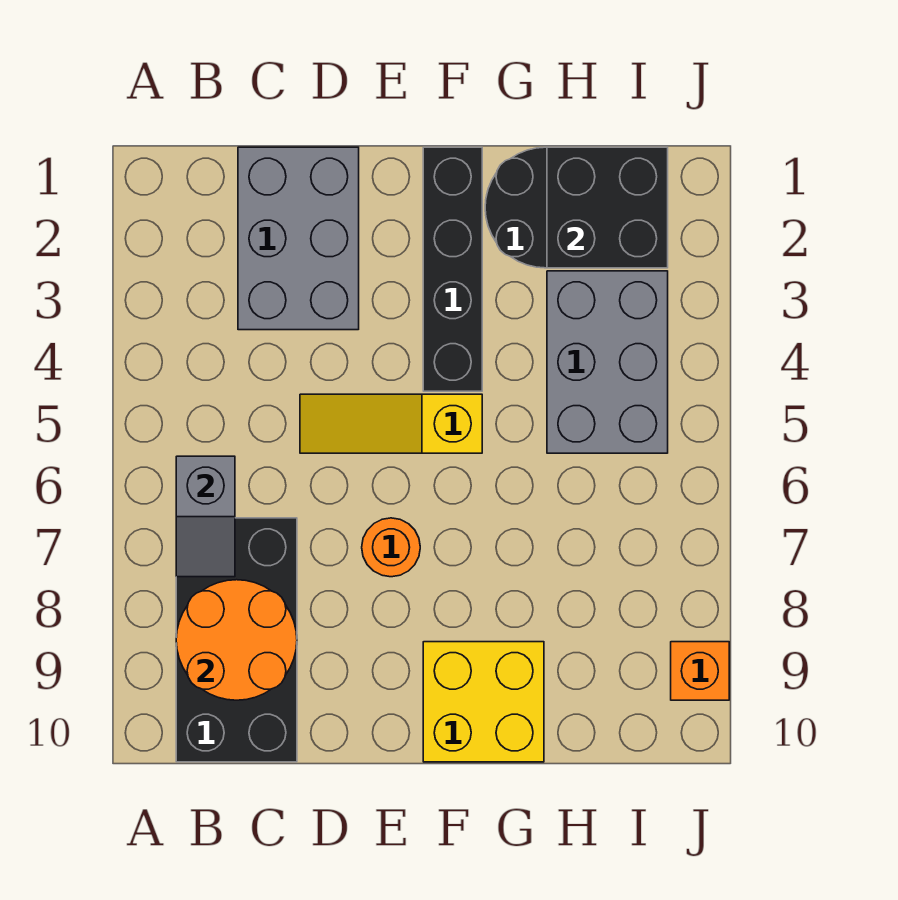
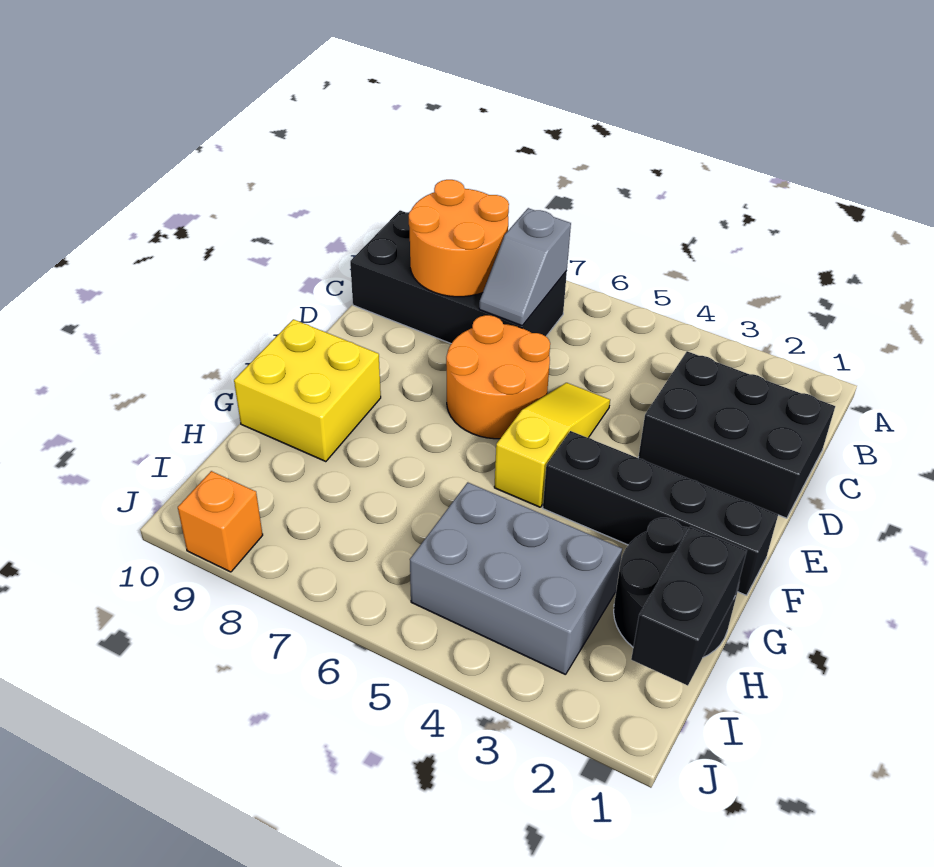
grey 1x2 slope [176,456,235,577] -> grey 1x2 slope turned to [479,208,571,326]
grey 2x3 brick [238,147,359,330] -> black 2x3 brick [638,351,835,518]
orange 1x1 round brick [362,518,420,577] -> orange 2x2 round brick [446,315,550,439]
black 2x2 brick [547,147,668,268] -> black 1x2 brick [631,527,747,686]

